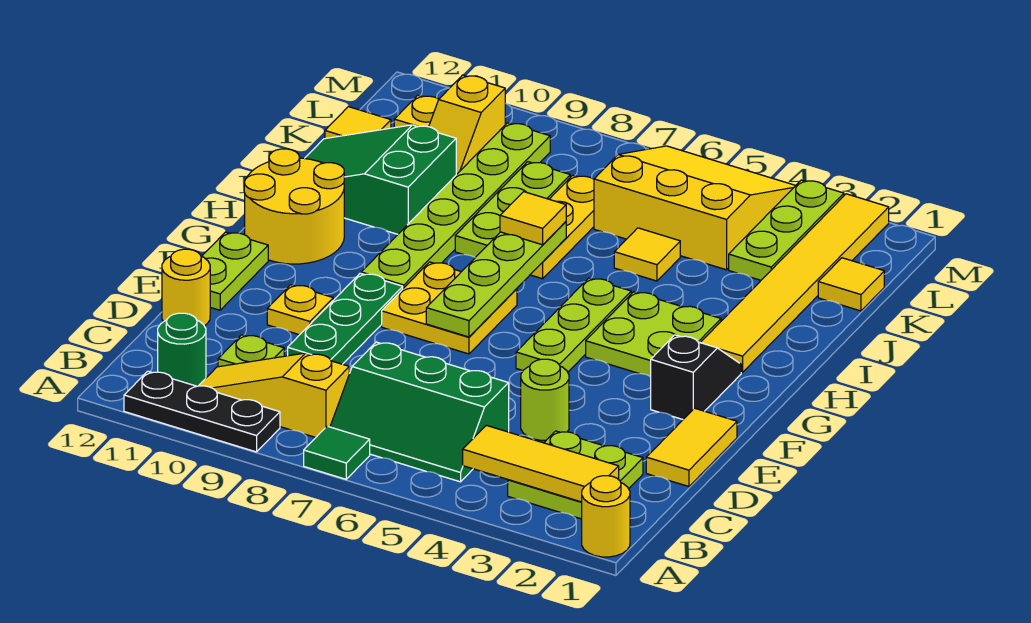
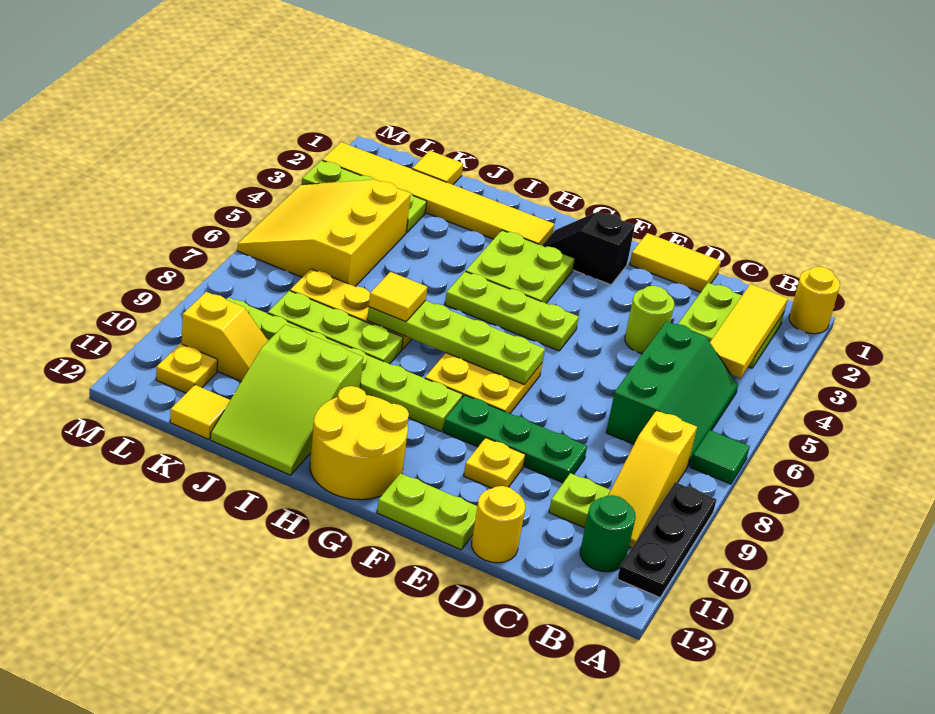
green 2x3 slope [305,125,456,234] -> lime 2x3 slope [210,325,363,475]
yellow 1x1 tile [614,228,680,281] -> none

